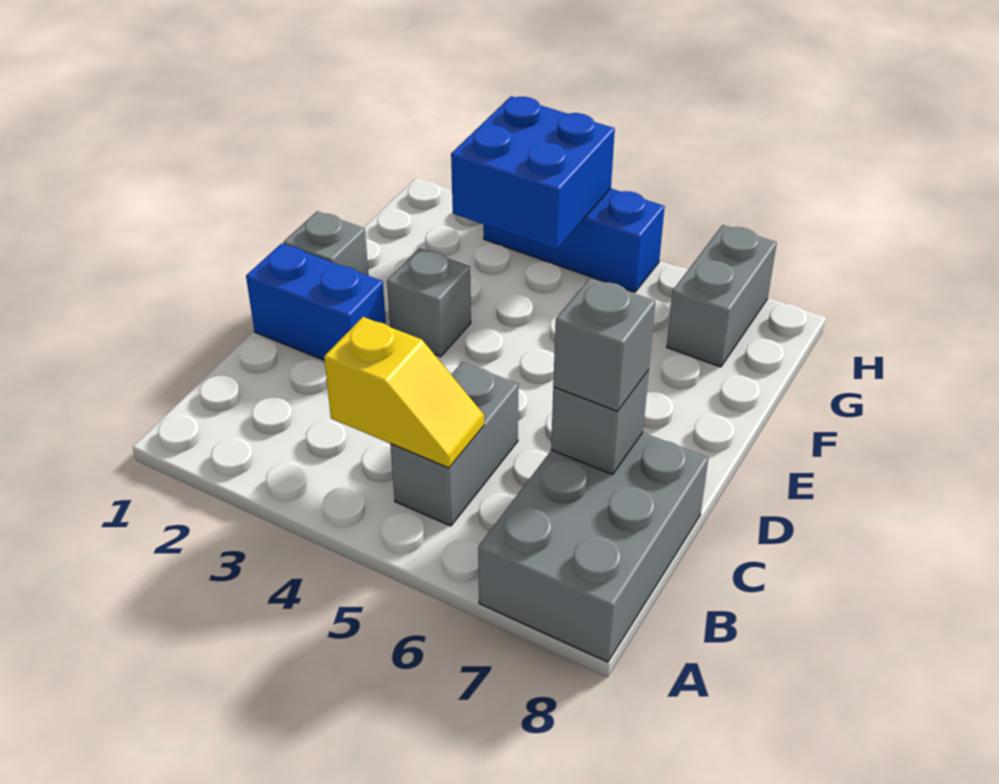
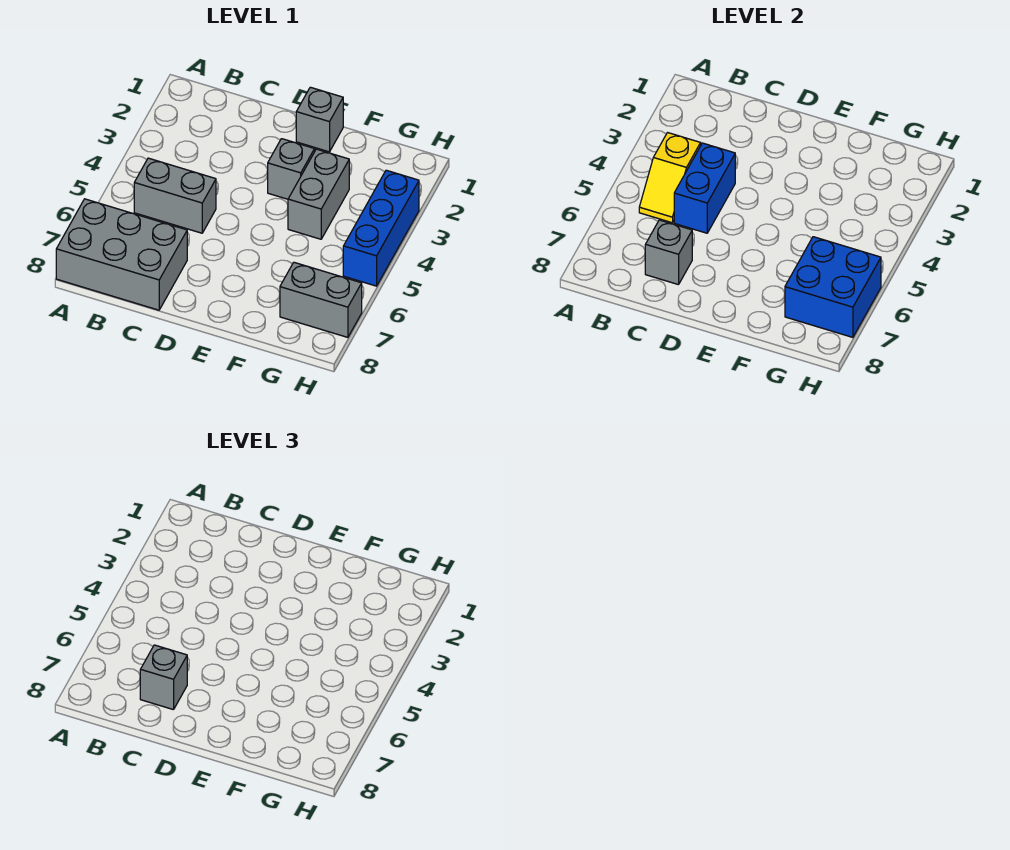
blue 1x2 brick [246,243,386,360] -> blue 1x2 brick moved to [674,143,735,233]
none -> grey 1x2 brick [288,149,349,239]
blue 2x2 brick [451,96,615,250] -> blue 2x2 brick moved to [785,237,881,337]

